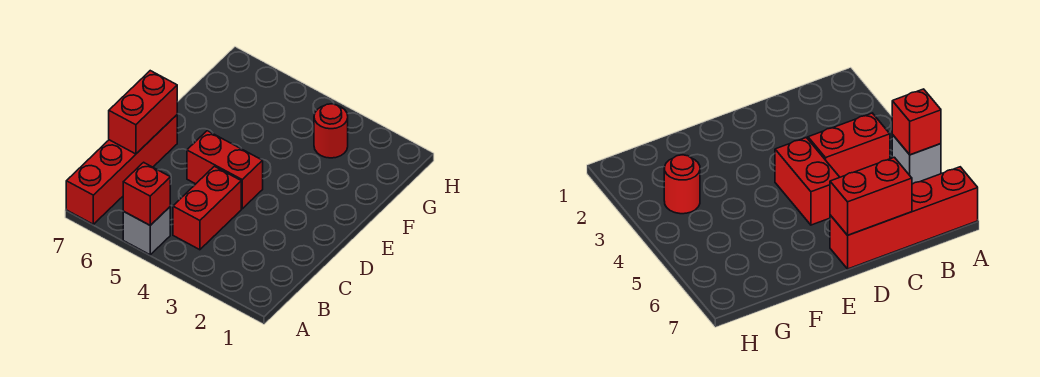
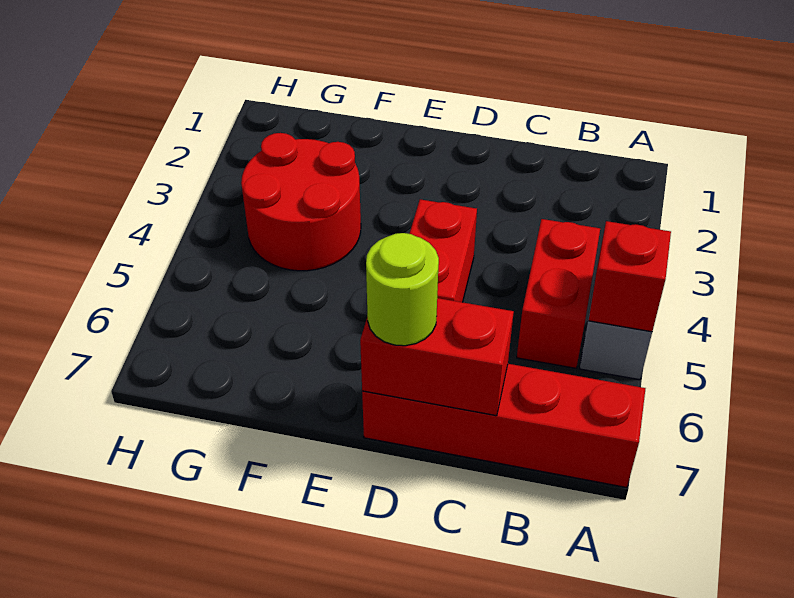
red 1x2 brick [173,166,241,250] -> red 1x2 brick turned to [517,219,600,368]
none -> lime 1x1 round brick [366,233,439,346]
red 1x1 round brick [314,104,348,158] -> red 2x2 round brick [241,133,361,271]

